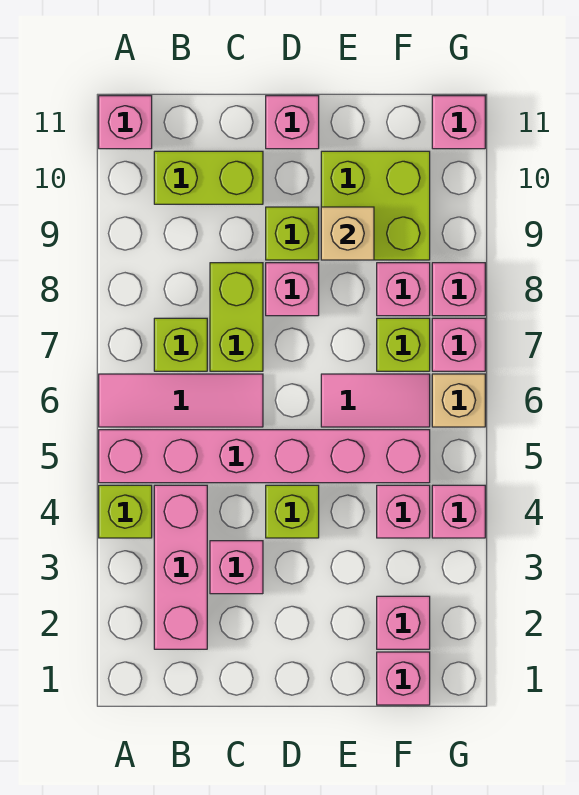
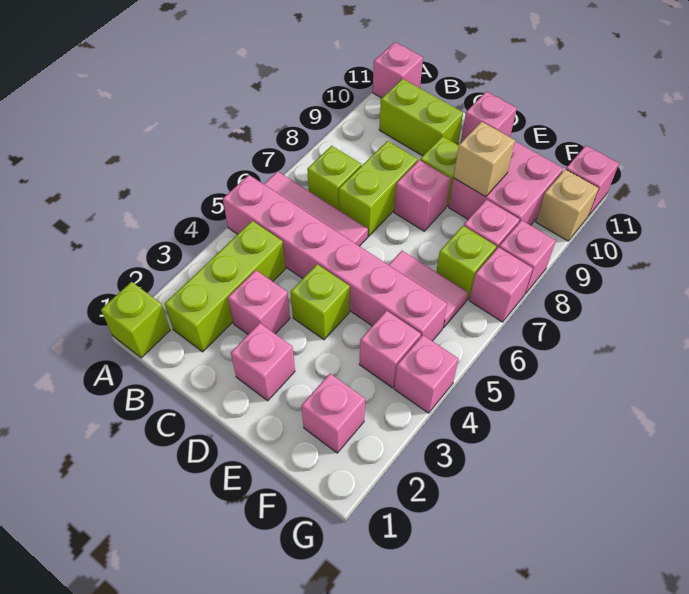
lime 1x1 brick [99,485,152,538] -> lime 1x1 brick moved to [101,282,170,358]
pink 1x3 brick [154,485,207,649] -> lime 1x3 brick [165,221,285,352]
lime 2x2 brick [321,151,430,260] -> pink 2x2 brick [449,142,563,225]
pink 1x1 brick [377,652,430,705] -> pink 1x1 brick moved to [231,323,295,401]
tan 1x1 brick [432,374,485,427] -> tan 1x1 brick moved to [536,169,599,241]

